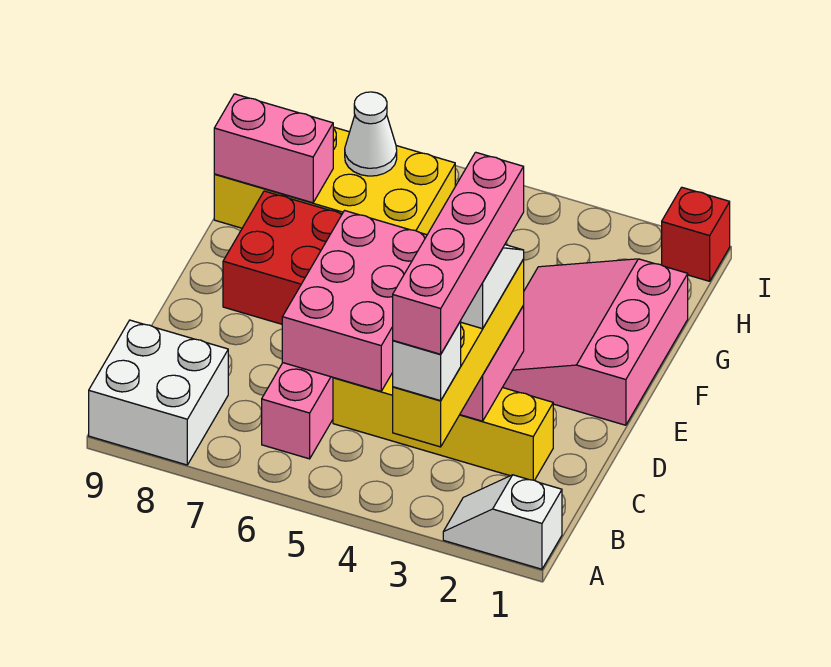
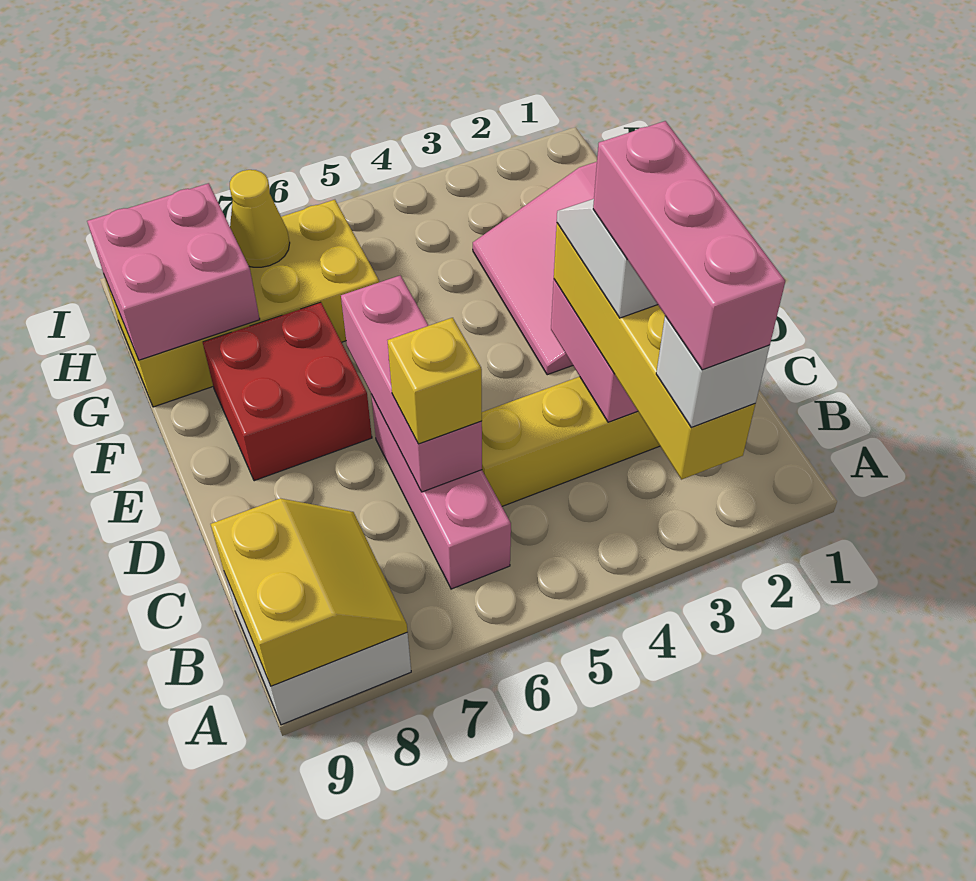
white 1x2 slope [443,475,562,569] -> none
pink 1x4 brick [393,152,524,354] -> pink 1x3 brick [593,121,785,370]
none -> yellow 2x2 slope [211,498,408,686]
pink 2x3 brick [282,211,427,391] -> pink 1x3 brick [341,276,482,492]
none -> yellow 1x1 brick [388,318,482,444]
pink 1x2 brick [214,94,333,203] -> pink 2x2 brick [87,183,260,360]
white 1x1 cone [345,92,397,176] -> yellow 1x1 cone [230,170,290,267]
red 1x1 brick [662,187,730,281] -> none

